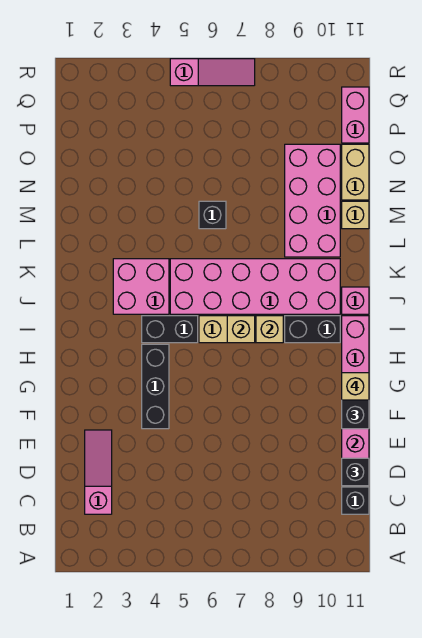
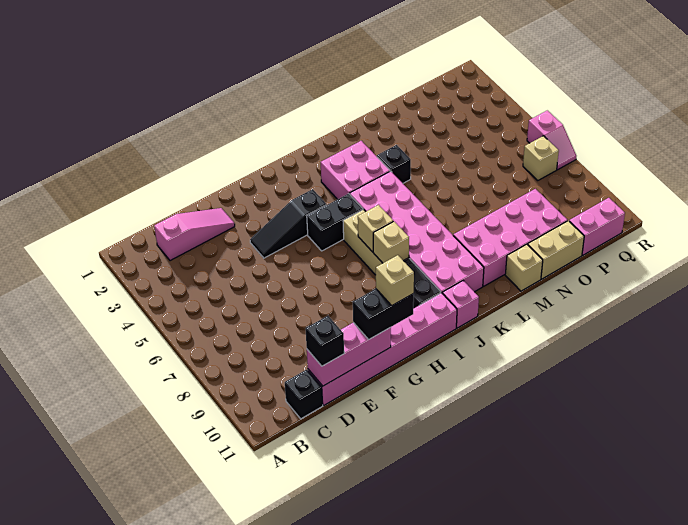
black 1x3 brick [142,344,169,429] -> black 1x3 slope [250,189,327,258]
black 1x2 brick [142,316,198,343] -> black 1x2 brick turned to [307,194,363,251]
black 1x1 brick [199,201,226,229] -> black 1x1 brick moved to [377,145,411,183]
none -> tan 1x1 brick [523,136,559,181]
pink 1x3 slope [170,59,255,86] -> pink 1x2 slope [527,110,576,170]

